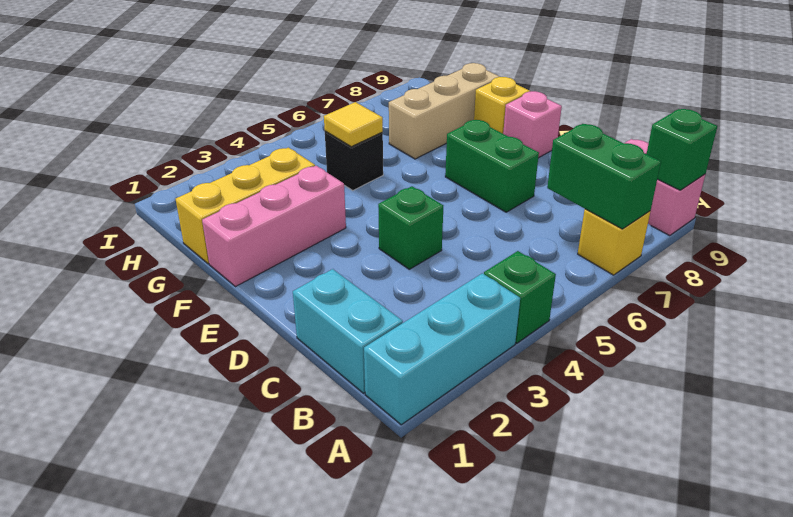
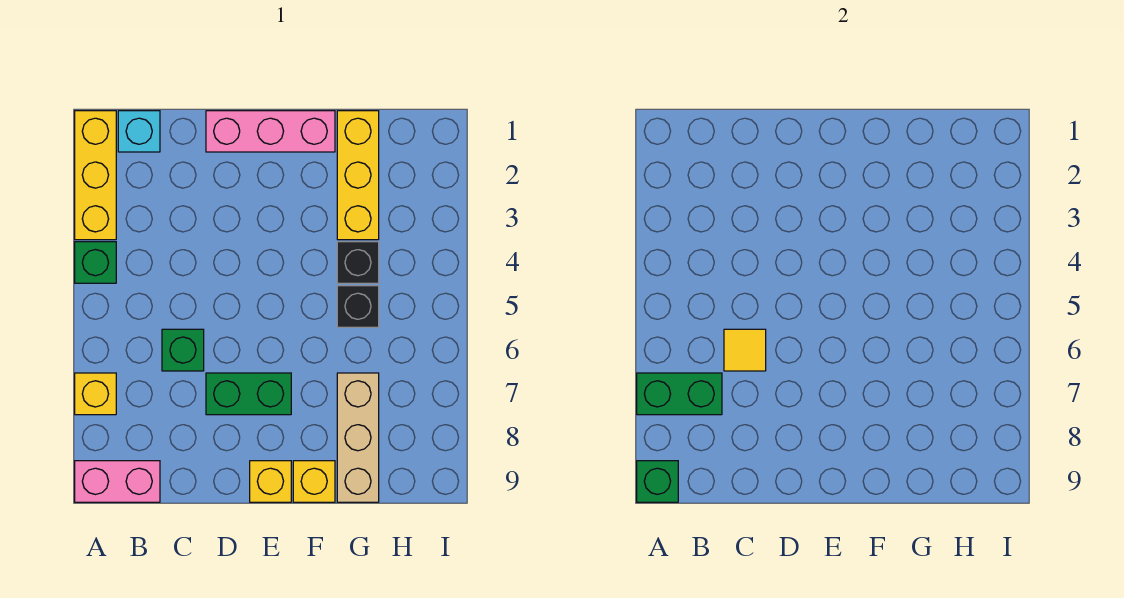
cyan 1x3 brick [364,273,520,425] -> yellow 1x3 brick [75,111,116,240]
cyan 1x2 brick [293,269,403,393] -> cyan 1x1 brick [118,111,160,152]
green 1x1 brick [378,186,443,269] -> green 1x1 brick moved to [162,329,204,371]
pink 1x1 brick [503,91,562,158] -> yellow 1x1 brick [250,461,291,502]
pink 1x3 brick [202,166,346,287] -> pink 1x3 brick turned to [206,111,335,152]
none -> black 1x1 brick [337,242,379,283]
yellow 1x1 tile [324,102,383,147] -> yellow 1x1 tile moved to [724,329,766,371]

